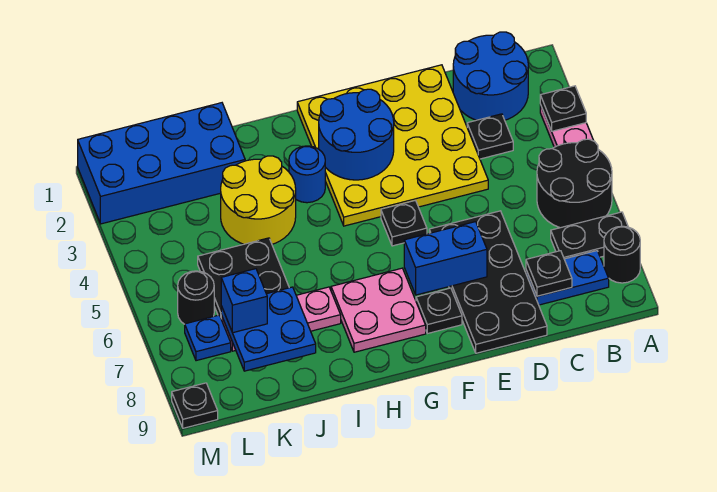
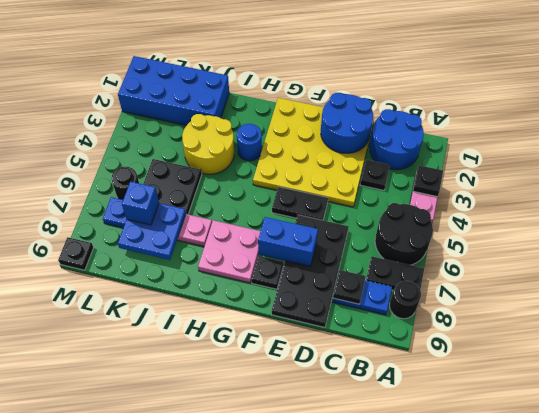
blue 2x2 round brick [319,89,394,180] -> blue 2x2 round brick moved to [321,93,373,153]
black 1x1 plate [381,200,427,246] -> black 1x2 plate [272,187,328,220]

